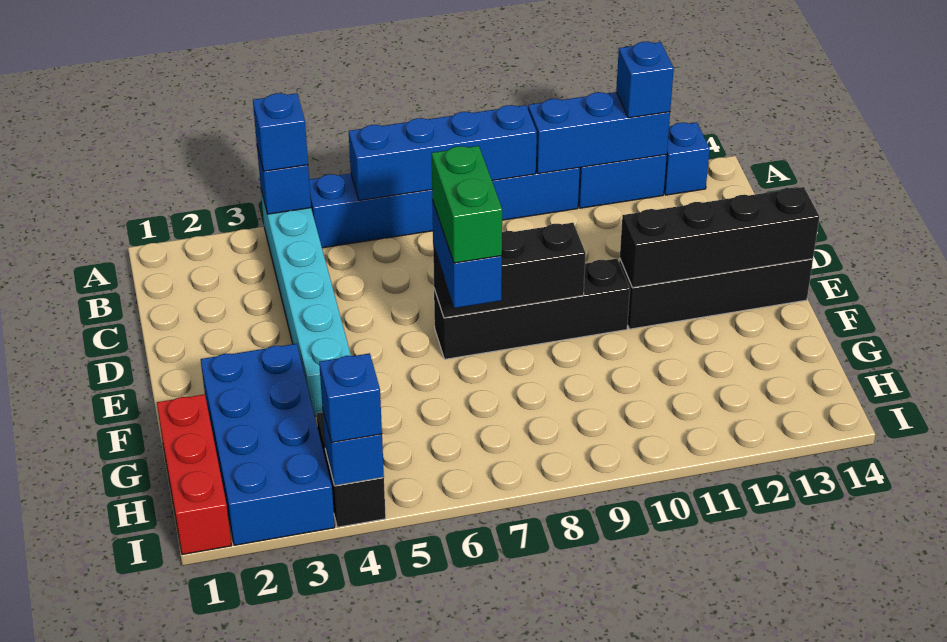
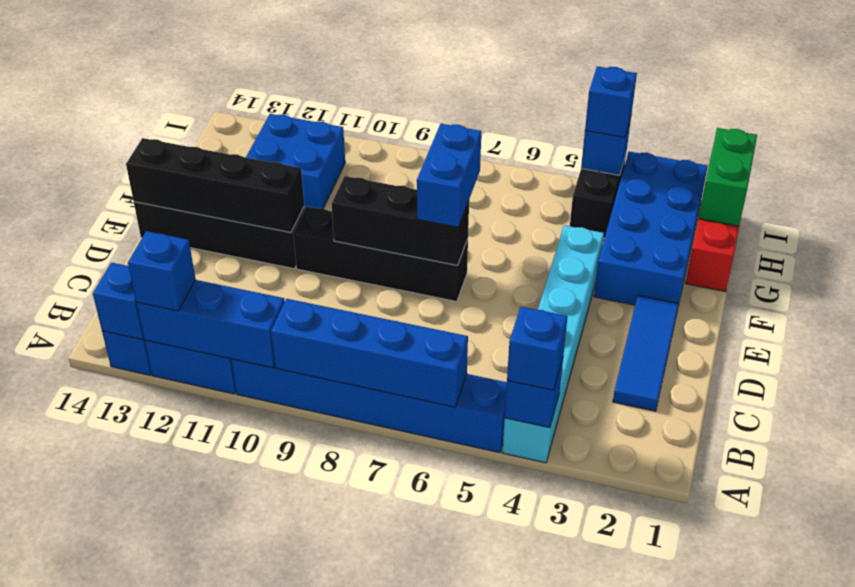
none -> blue 1x1 brick [93,263,144,339]
none -> blue 1x3 tile [613,296,679,411]
green 1x2 brick [432,146,502,263] -> green 1x2 brick moved to [699,128,757,226]
none -> blue 2x2 brick [246,114,345,208]

